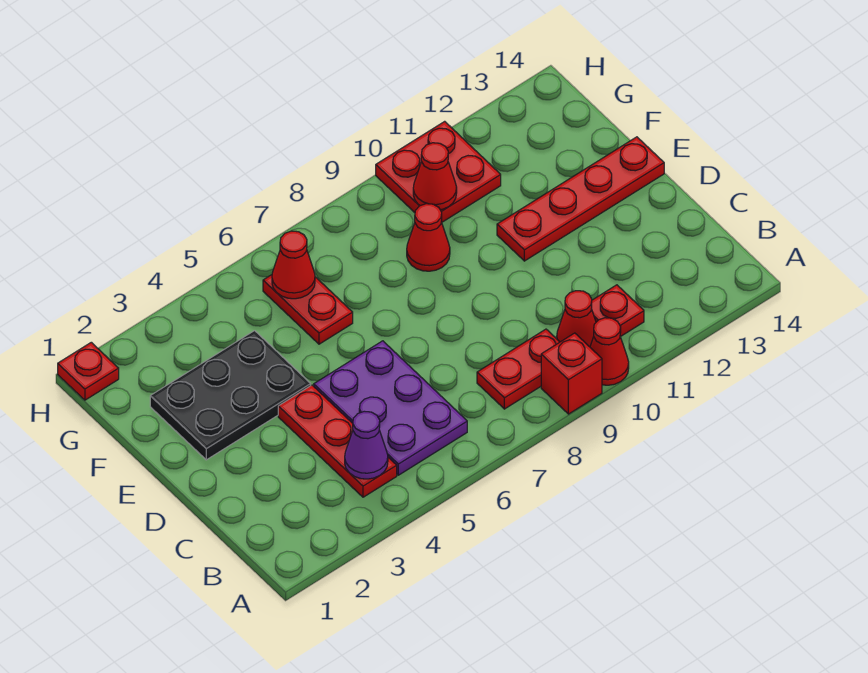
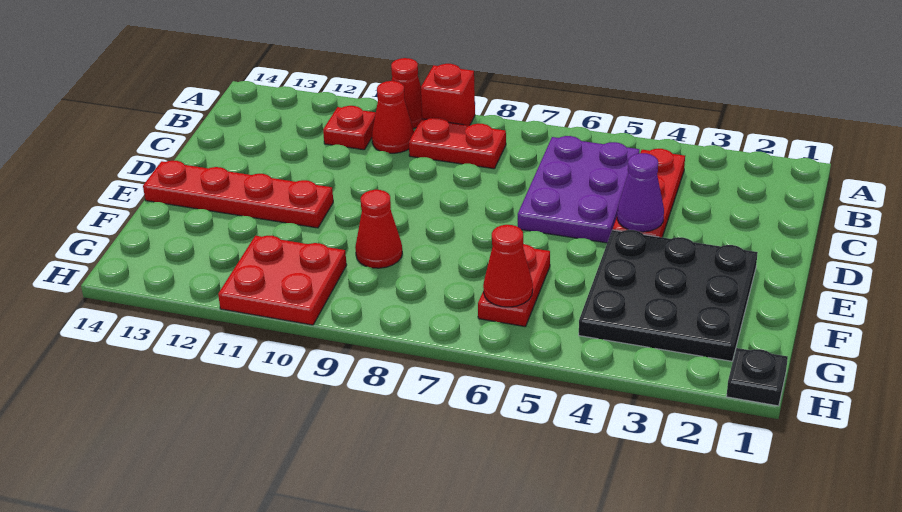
purple 1x1 cone [345,411,388,479] -> purple 1x1 cone moved to [617,153,664,232]
black 2x3 plate [150,331,311,460] -> black 3x3 plate [579,230,758,361]
red 1x1 cone [413,143,457,210] -> none
red 1x1 plate [58,342,119,400] -> black 1x1 plate [726,348,788,406]

